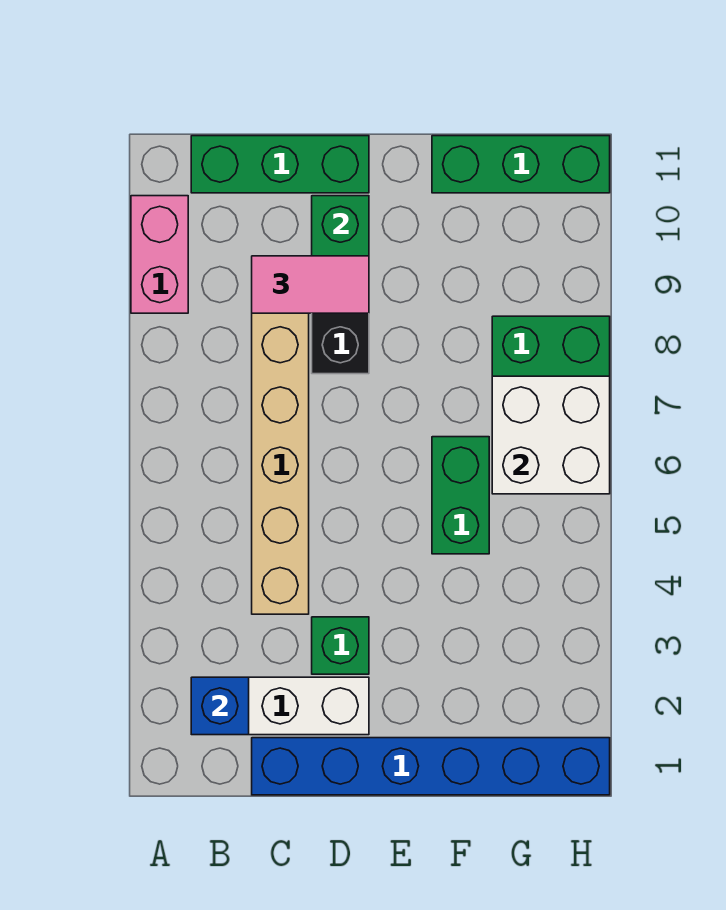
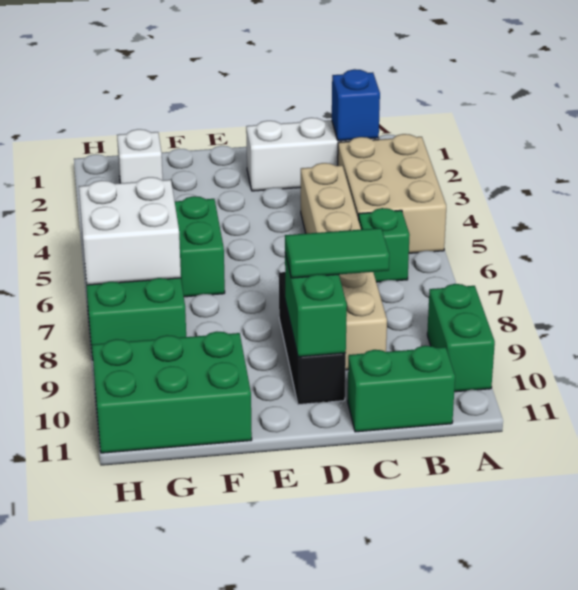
none -> tan 2x3 brick [338,134,446,253]
pink 1x2 brick [131,196,188,313] -> green 1x2 brick [427,284,495,392]
green 1x3 brick [191,136,369,193] -> green 1x2 brick [348,346,455,432]
blue 1x6 brick [252,738,610,795] -> none
pink 1x2 tile [252,256,369,313] -> green 1x2 tile [285,228,389,278]
green 1x1 brick [312,617,369,674] -> green 1x1 brick moved to [358,208,410,282]
green 1x3 brick [432,136,610,193] -> green 2x3 brick [92,332,252,453]
none -> white 1x1 brick [117,129,163,183]

